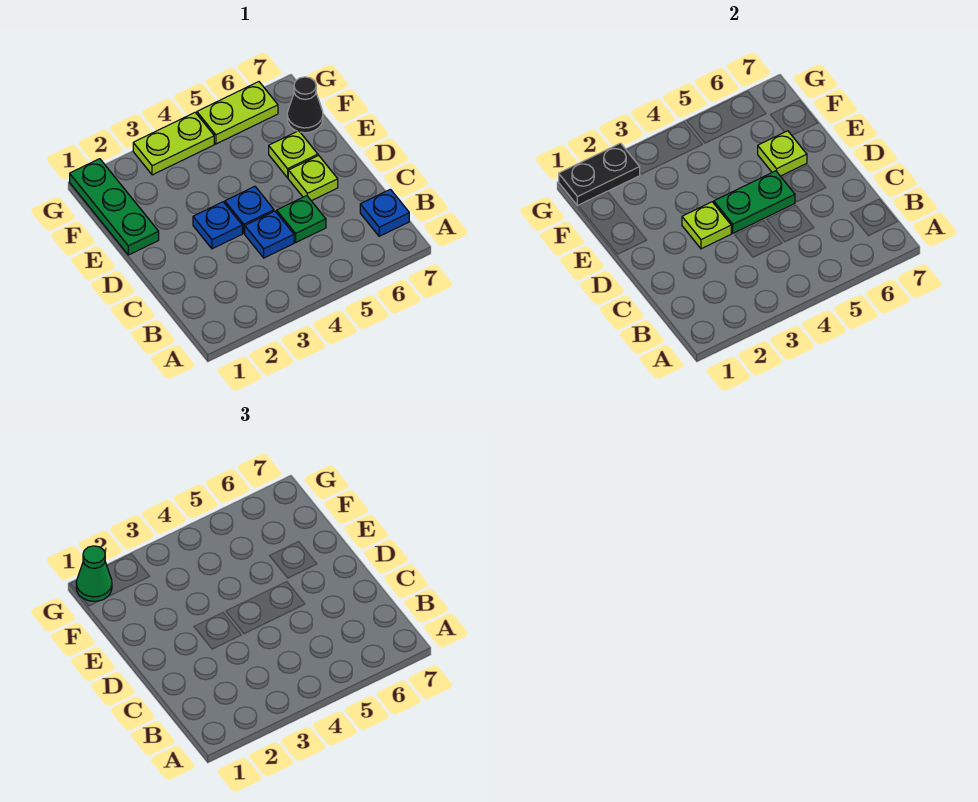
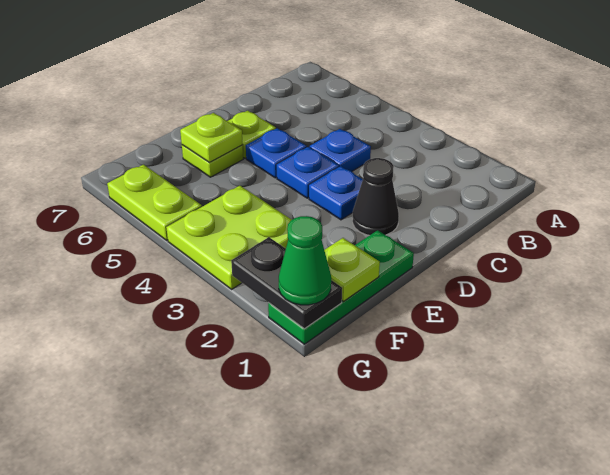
blue 1x1 plate [360,189,409,236] -> blue 1x1 plate moved to [246,128,307,178]
green 1x1 plate [277,196,326,242] -> none
lime 1x1 plate [682,202,731,249] -> lime 1x1 plate moved to [324,238,380,301]
green 1x2 plate [714,171,795,233] -> none
black 1x1 cone [287,77,323,133] -> black 1x1 cone moved to [353,158,399,235]
lime 1x2 plate [133,113,214,175] -> lime 2x2 plate [166,186,291,289]

